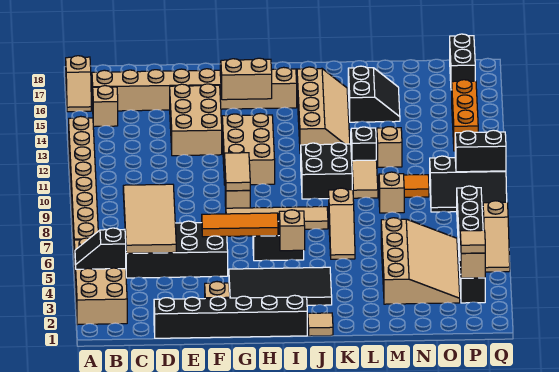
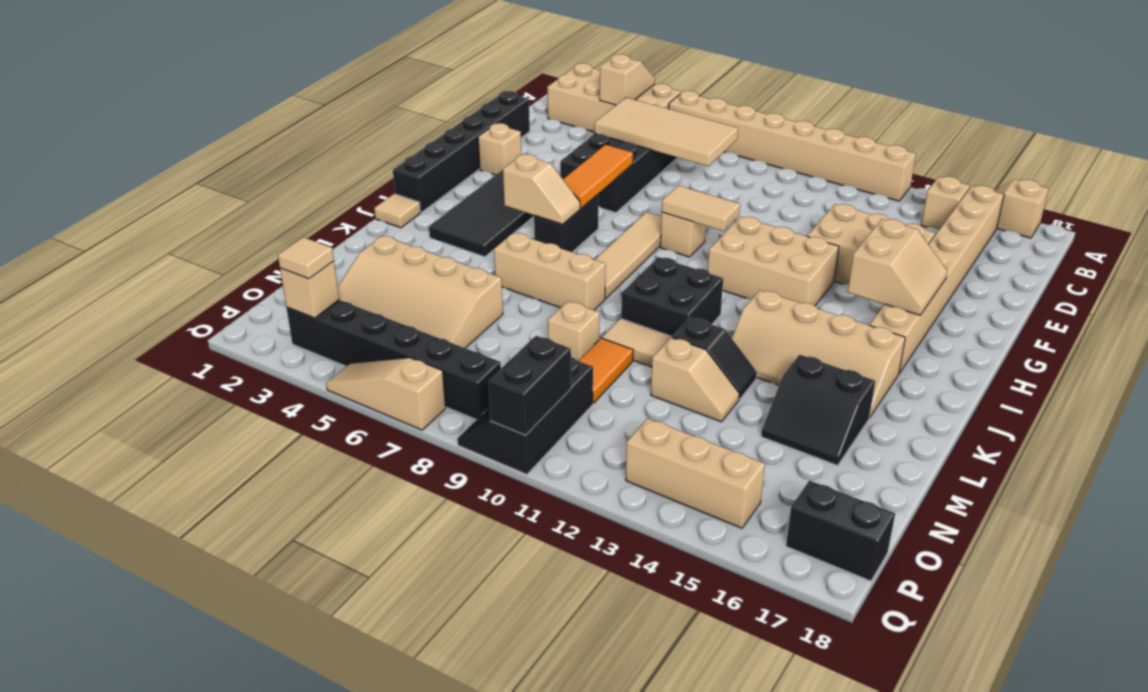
black 1x2 slope [75,228,126,269] -> tan 1x2 slope [600,54,655,105]
tan 1x3 slope [329,188,355,259] -> tan 1x3 brick [494,233,606,310]
orange 1x3 brick [452,80,478,151] -> tan 1x3 brick [626,418,765,528]

